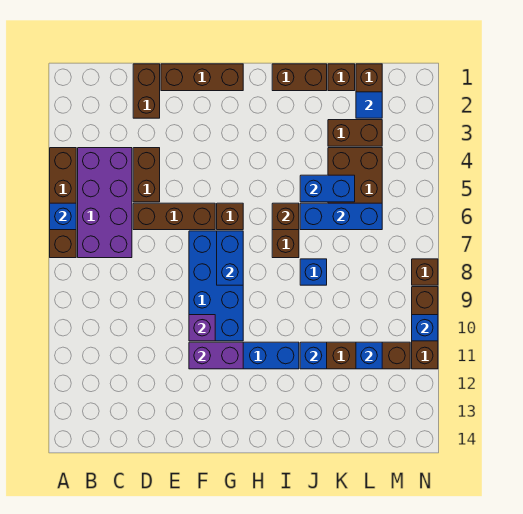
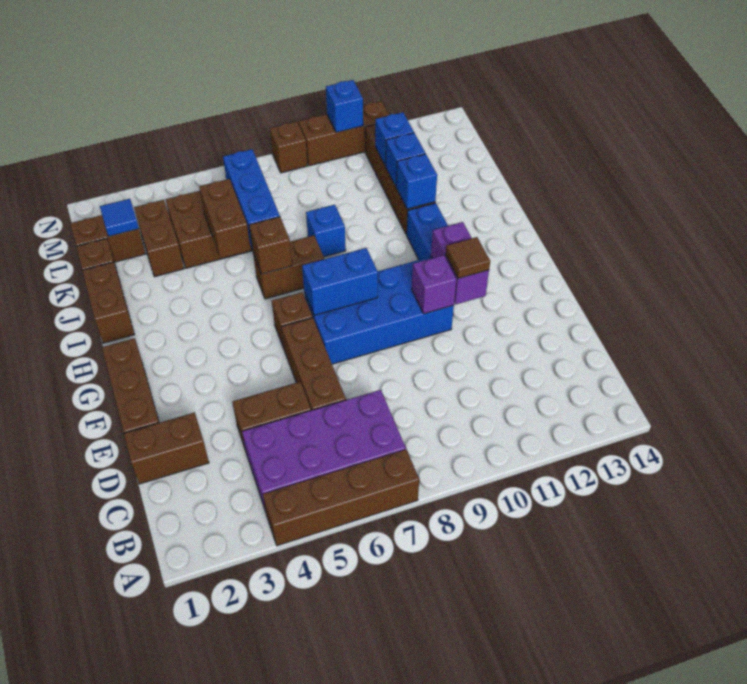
blue 1x1 brick [50,203,76,230] -> blue 1x1 brick moved to [386,133,425,187]
none -> brown 1x1 tile [446,237,490,279]
blue 1x2 brick [300,175,355,202] -> brown 1x2 brick [199,179,251,258]

